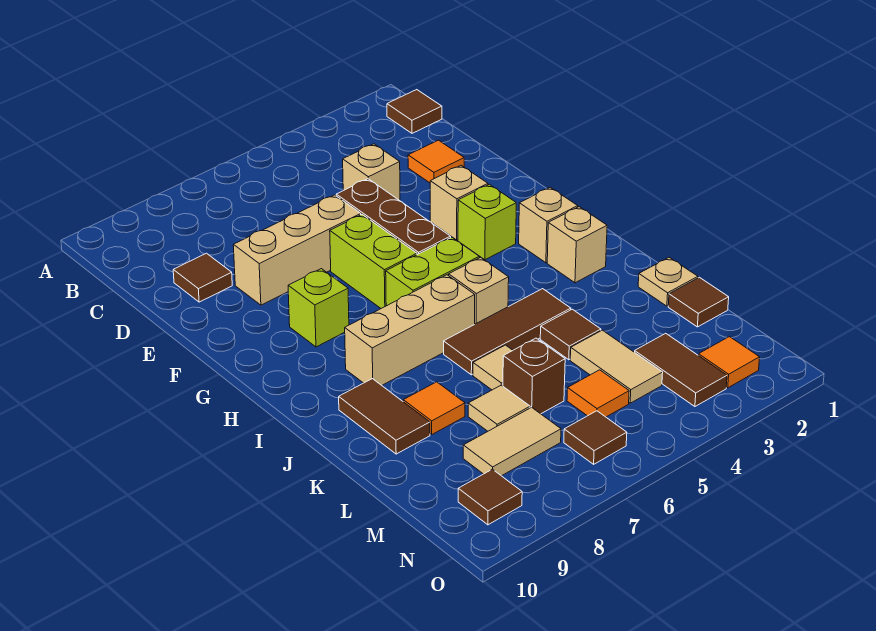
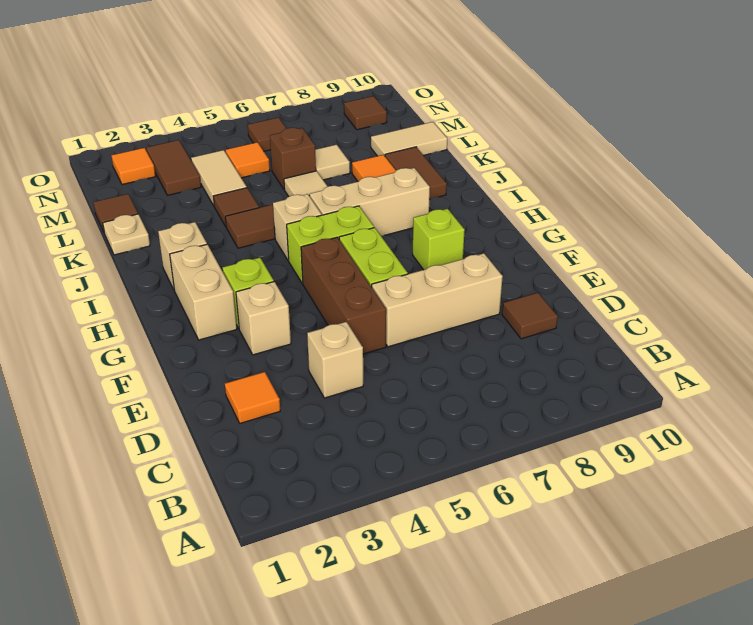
brown 1x1 tile [387,90,442,133] -> none
tan 1x1 brick [519,187,578,263] -> tan 1x2 brick [170,245,237,340]
tan 1x2 tile [463,407,561,476] -> tan 1x2 tile moved to [371,122,447,156]

